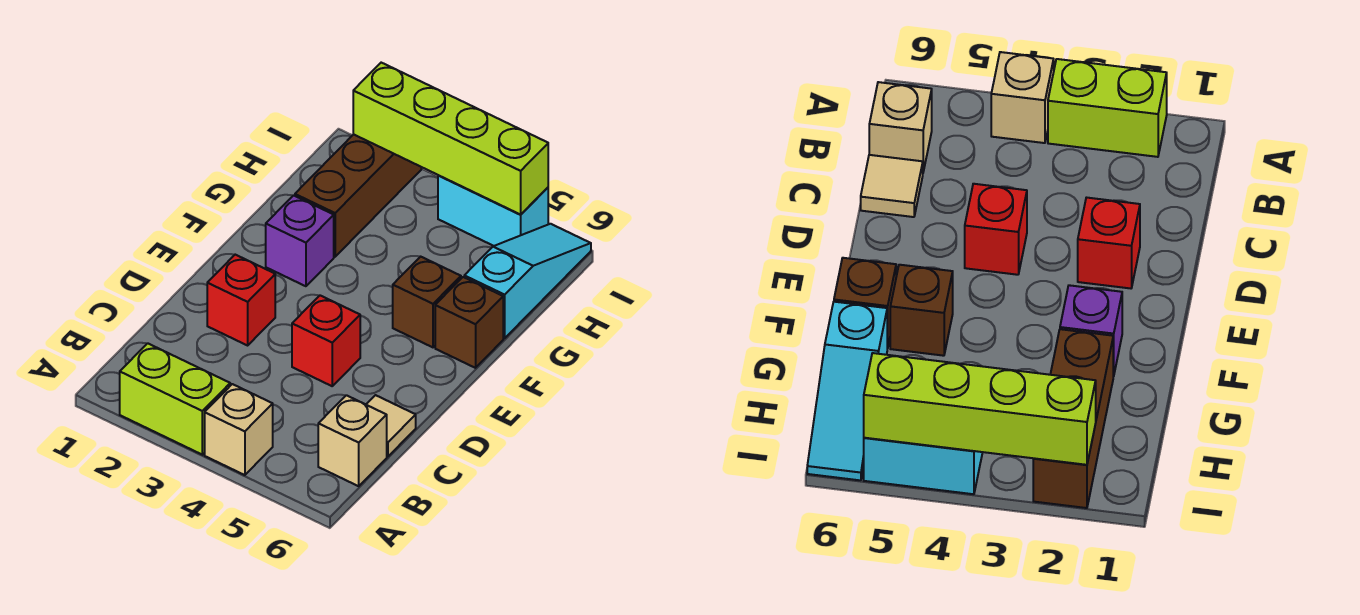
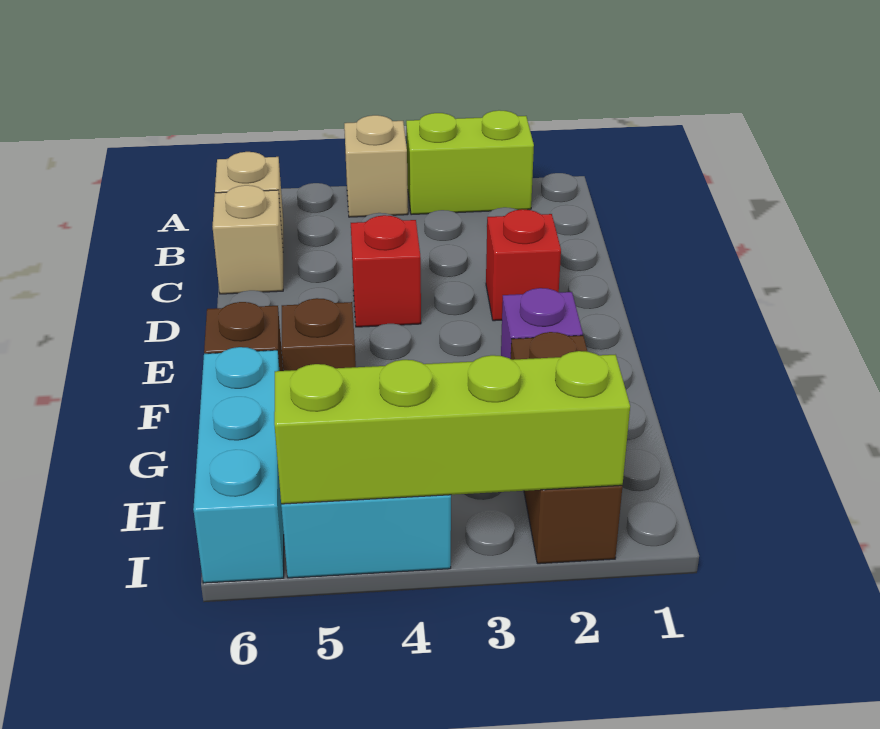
tan 1x1 tile [366,395,416,457] -> tan 1x1 brick [213,185,283,294]
cyan 1x3 slope [464,224,591,338] -> cyan 1x3 brick [193,347,284,583]

